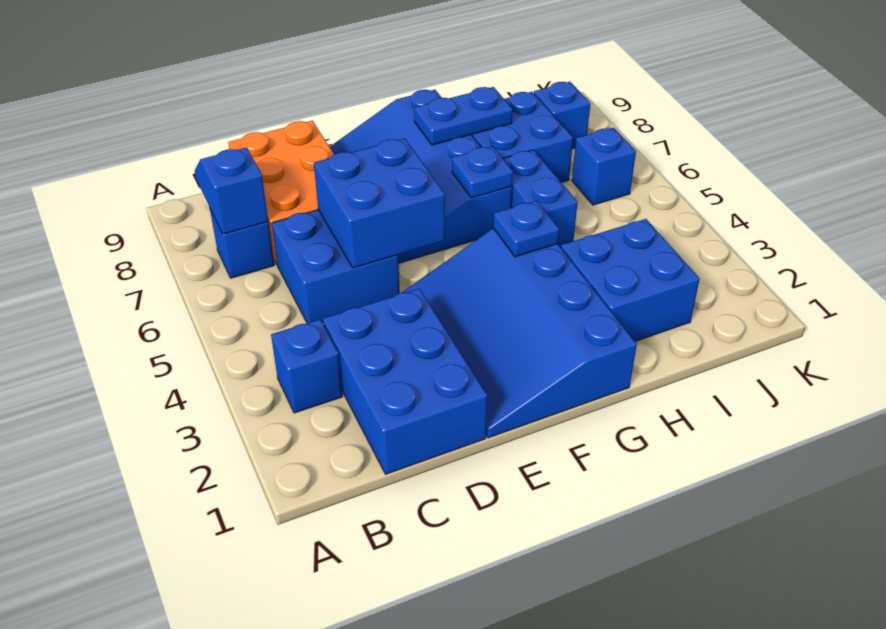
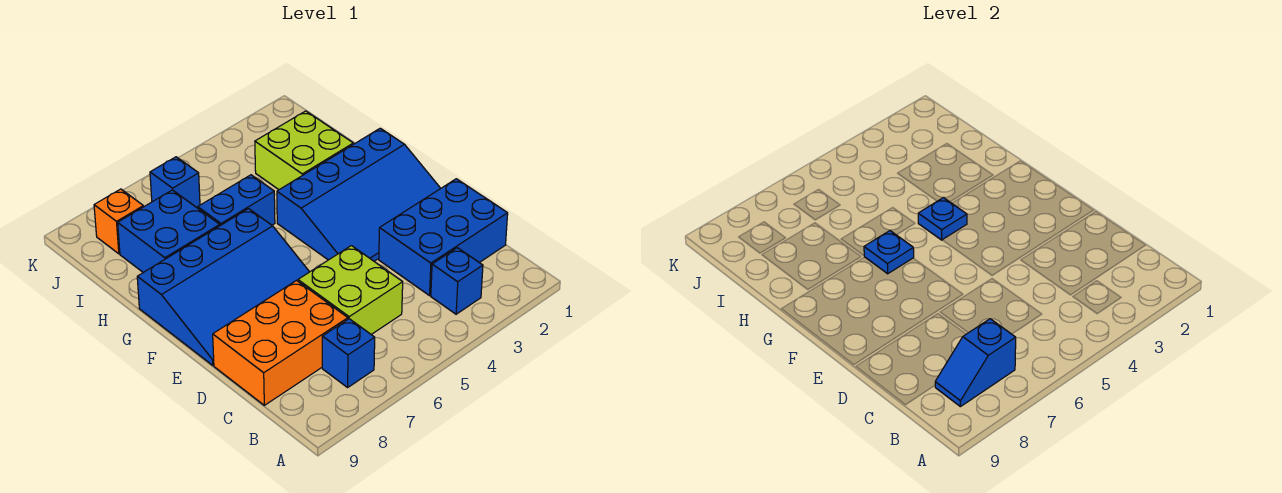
blue 2x2 brick [272,210,400,323] -> lime 2x2 brick [298,246,403,334]
blue 2x2 brick [314,138,445,268] -> none
blue 1x2 plate [414,87,513,145] -> none
blue 2x2 brick [561,219,700,341] -> lime 2x2 brick [255,111,353,190]
blue 1x1 brick [534,82,590,149] -> orange 1x1 brick [94,189,143,254]

